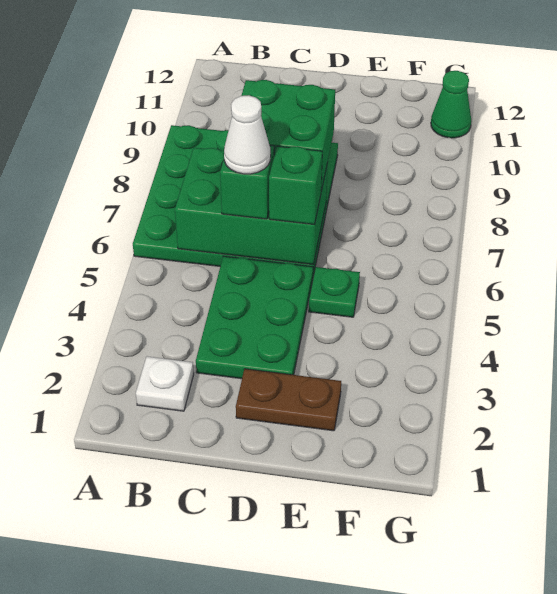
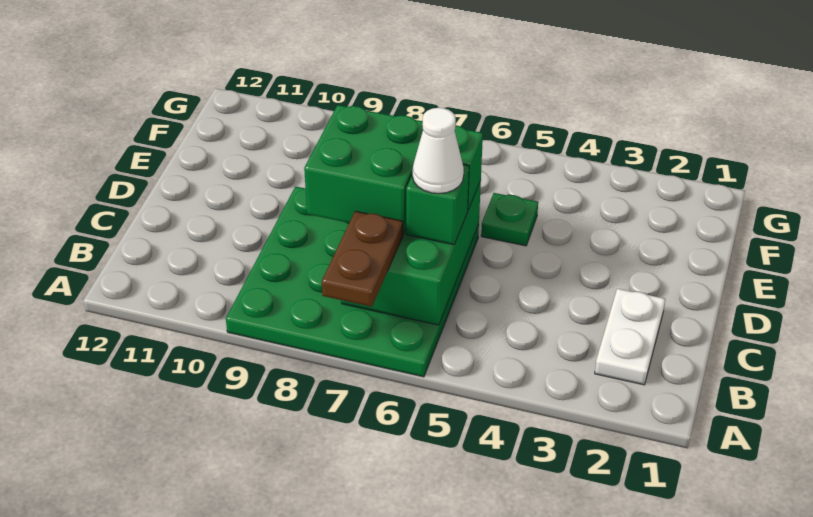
white 1x1 plate [136,356,194,411] -> white 1x2 plate [595,289,665,385]
green 2x3 plate [196,256,313,379] -> none
brown 1x2 plate [236,369,341,431] -> brown 1x2 plate moved to [322,211,403,307]
green 1x1 cone [431,71,471,138] -> none

